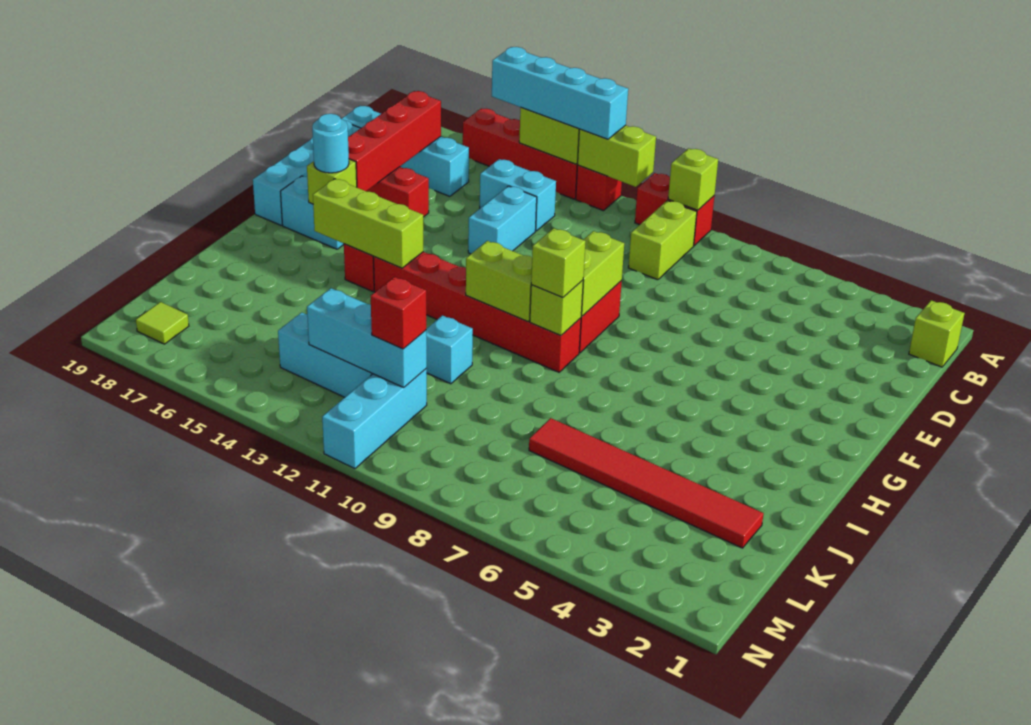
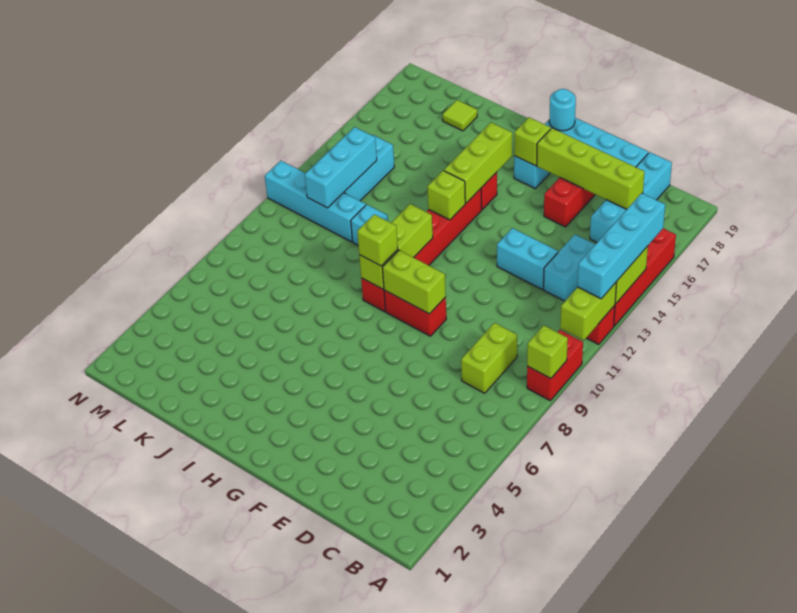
lime 1x1 brick [909,300,965,367] -> lime 1x1 brick moved to [427,171,465,220]
lime 1x2 brick [628,200,697,280] -> lime 1x2 brick turned to [461,323,517,393]
red 1x4 brick [348,91,441,191] -> lime 1x4 brick [537,128,645,209]
cyan 1x1 round brick [312,114,349,173] -> cyan 1x1 round brick moved to [549,89,576,131]
red 1x6 tile [529,418,764,548] -> none
cyan 1x3 brick [322,369,427,469] -> cyan 1x4 brick [265,161,366,242]
red 1x1 brick [371,277,426,349] -> none
lime 1x1 tile [136,302,189,344] -> lime 1x1 tile moved to [443,100,477,131]

